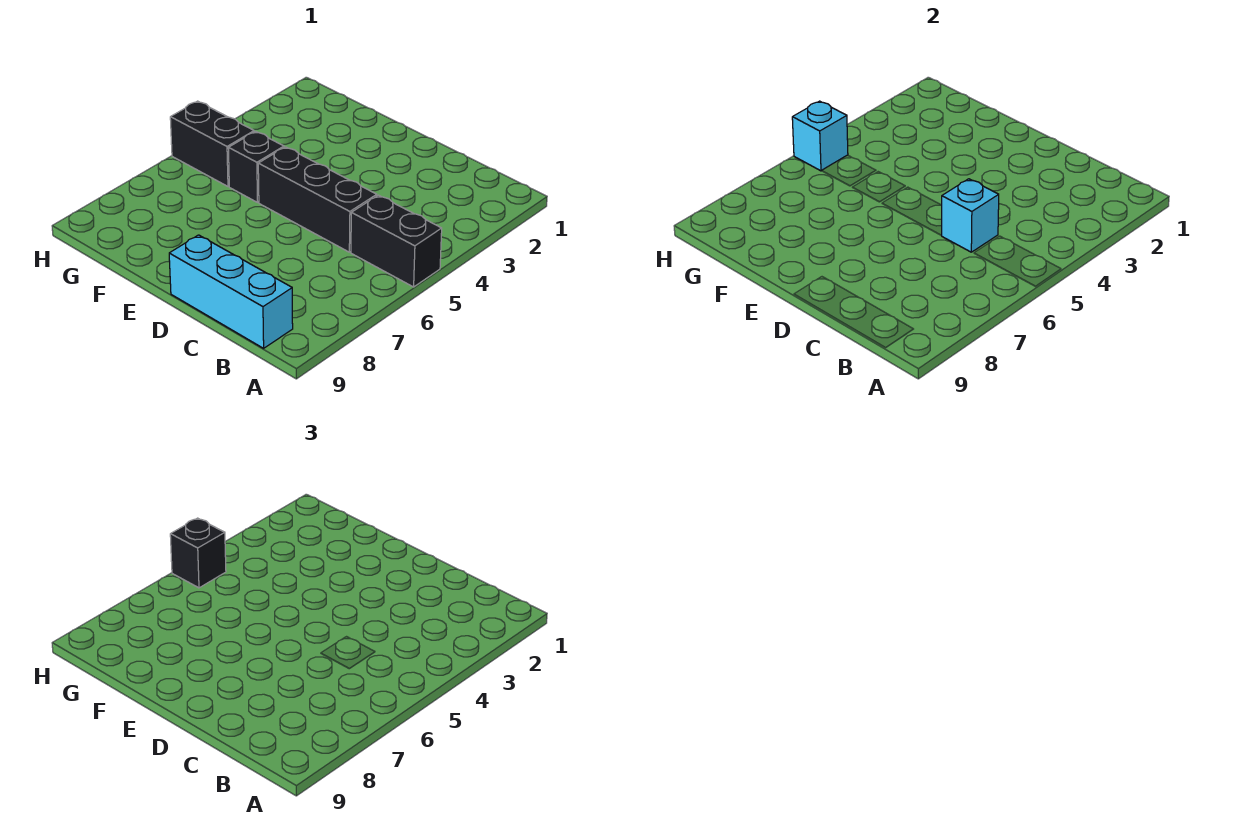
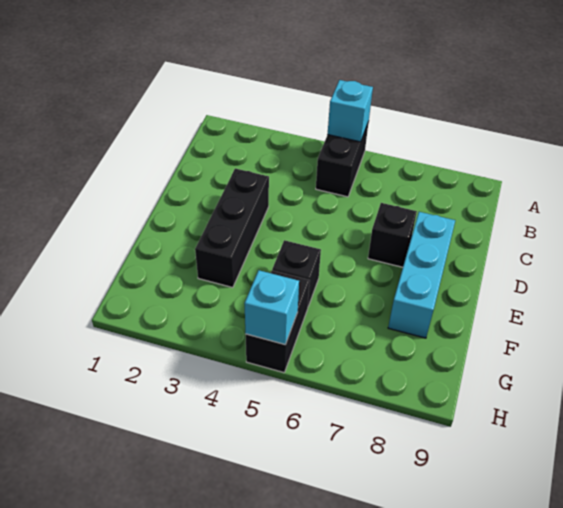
cyan 1x3 brick [169,235,293,348] -> cyan 1x3 brick moved to [388,212,455,338]
black 1x3 brick [258,147,377,252] -> black 1x3 brick moved to [195,168,269,288]
cyan 1x1 brick [941,179,999,252] -> cyan 1x1 brick moved to [328,80,373,142]
black 1x1 brick [170,518,226,588] -> black 1x1 brick moved to [368,203,417,267]

